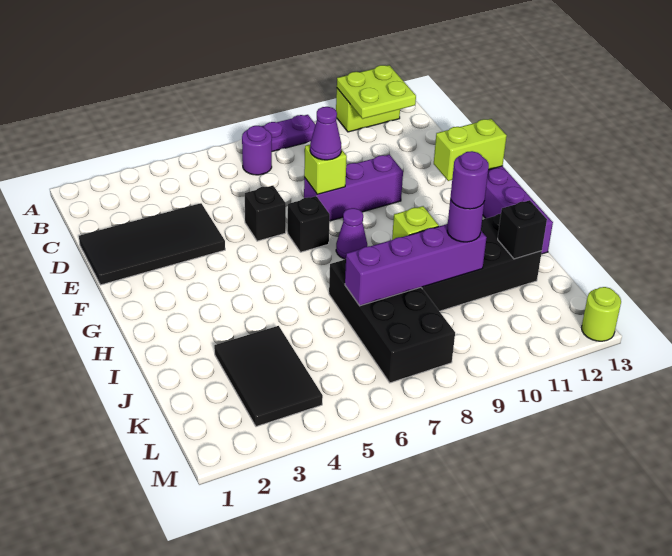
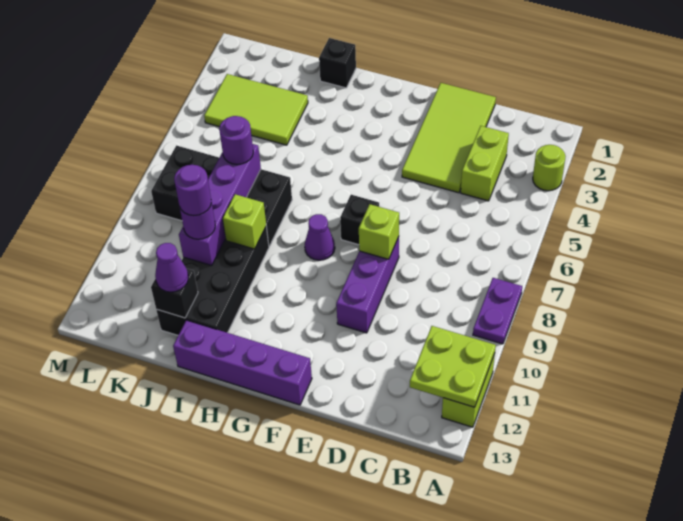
purple 1x1 round brick [242,126,272,175] -> purple 1x1 round brick moved to [219,116,253,165]
black 2x4 tile [79,203,225,285] -> lime 2x4 tile [402,83,496,193]
black 1x1 brick [245,186,286,241] -> black 1x1 brick moved to [319,38,356,88]
purple 1x1 cone [310,107,341,160] -> purple 1x1 cone moved to [155,243,188,292]
lime 1x2 brick [434,119,507,181] -> lime 1x2 brick moved to [461,126,509,201]
black 2x3 tile [214,326,323,427] -> lime 2x3 tile [204,74,308,145]
lime 1x1 round brick [582,287,621,341] -> lime 1x1 round brick moved to [533,145,566,191]

